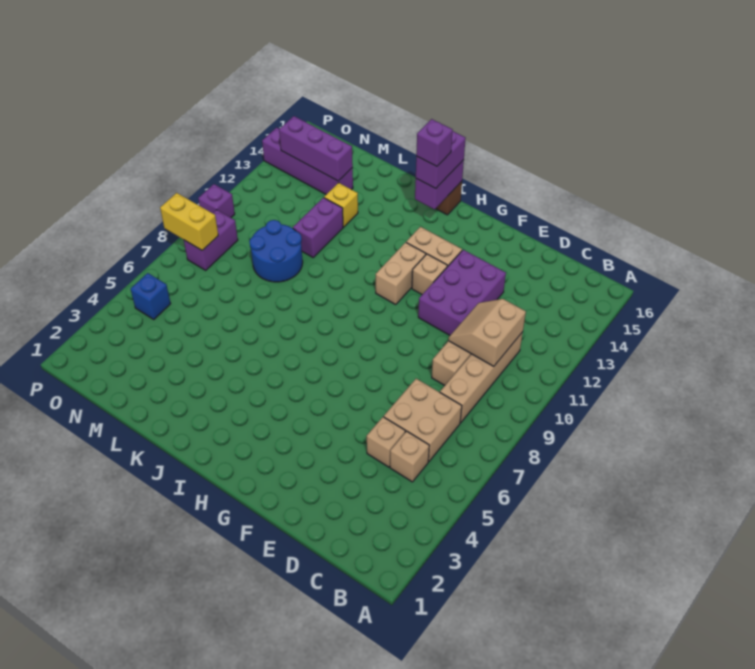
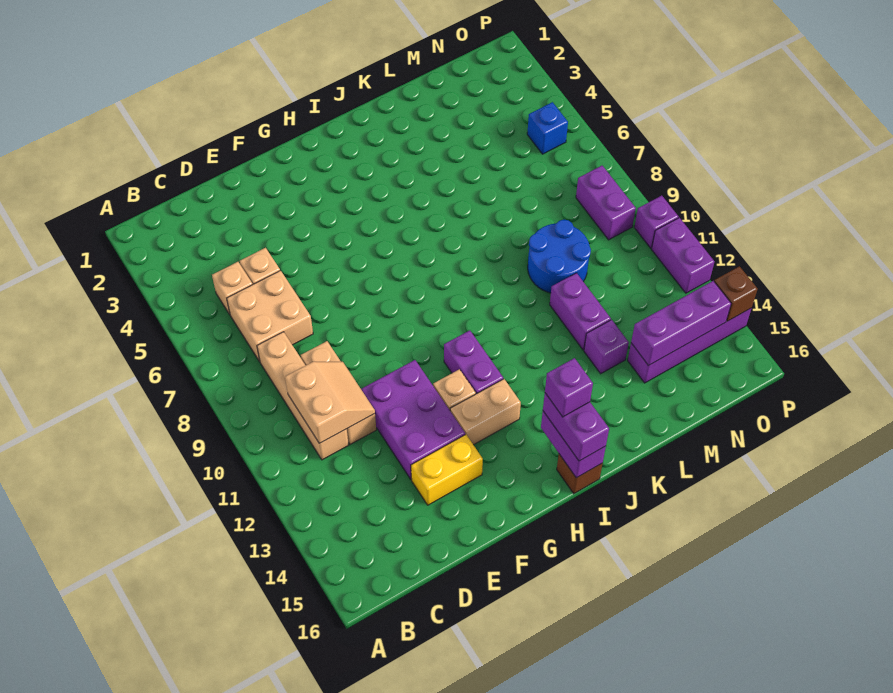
tan 1x2 brick [376,242,426,305] -> purple 1x2 brick [444,330,503,394]
yellow 1x1 brick [324,183,358,227] -> purple 1x1 brick [584,320,629,374]
yellow 1x2 brick [160,193,218,250] -> yellow 1x2 brick moved to [411,435,483,505]
none -> purple 1x2 brick [652,218,714,293]
none -> brown 1x1 brick [714,266,758,321]

